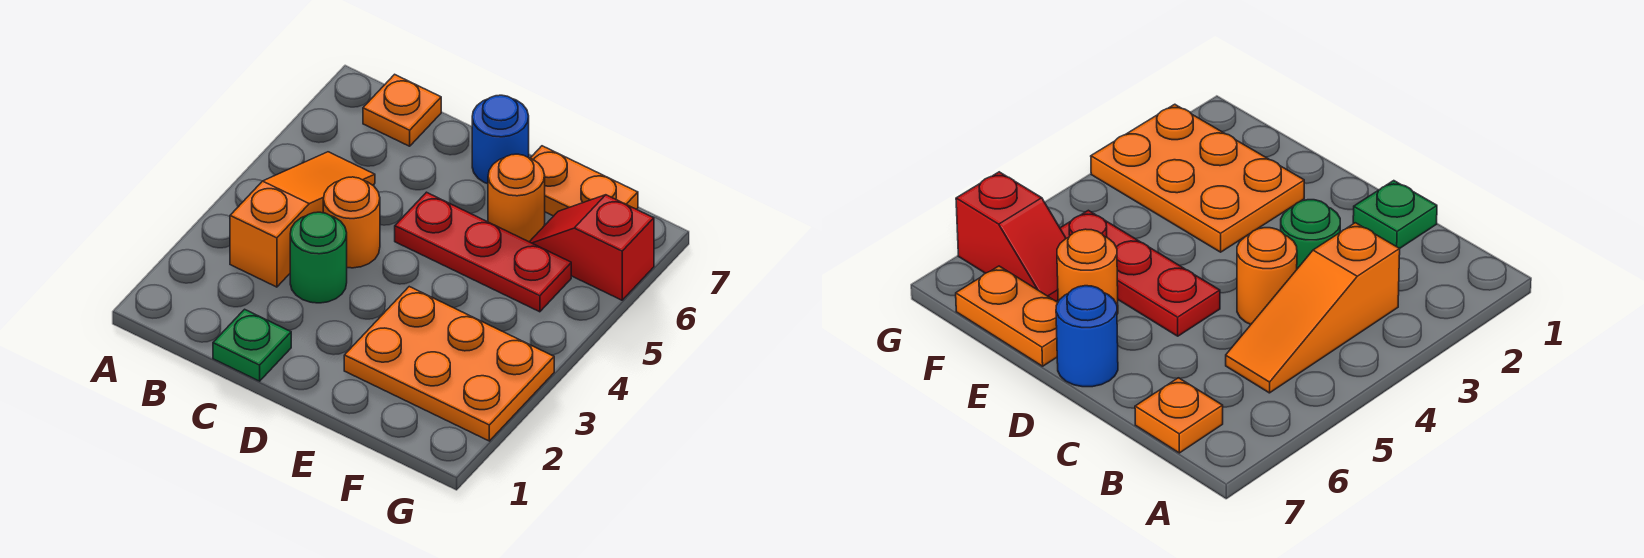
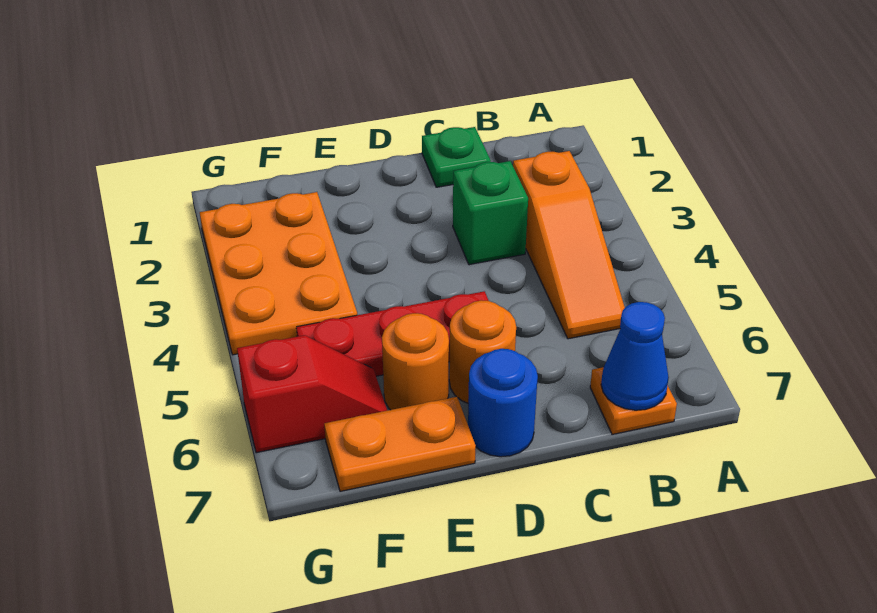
none -> blue 1x1 cone [601,302,669,410]
green 1x1 round brick [290,212,347,303] -> green 1x1 brick [453,161,528,265]
orange 1x1 round brick [323,177,380,268] -> orange 1x1 round brick moved to [449,300,516,403]
orange 2x3 plate [344,287,554,441] -> orange 2x3 plate turned to [200,192,357,355]

